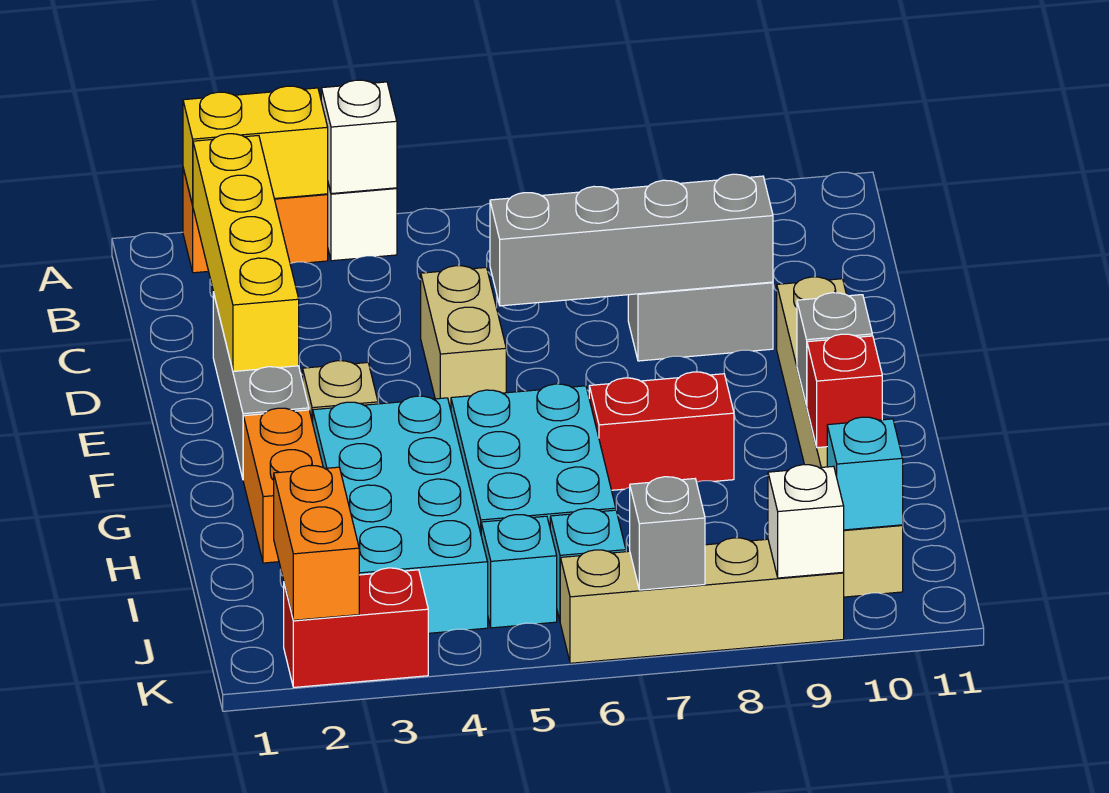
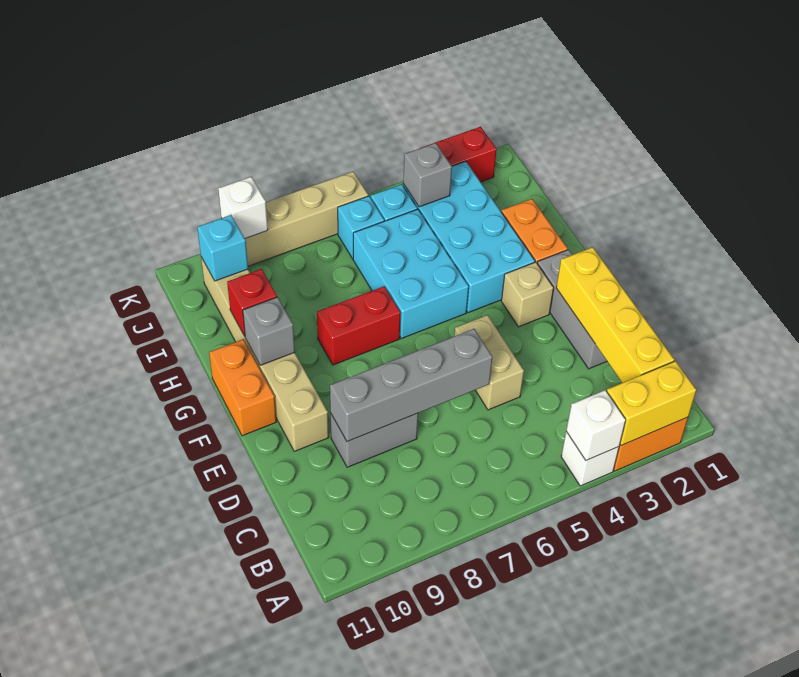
orange 1x2 brick [274,465,359,620] -> orange 1x2 brick moved to [209,339,276,436]
grey 1x1 brick [630,477,705,590] -> grey 1x1 brick moved to [403,143,452,207]

